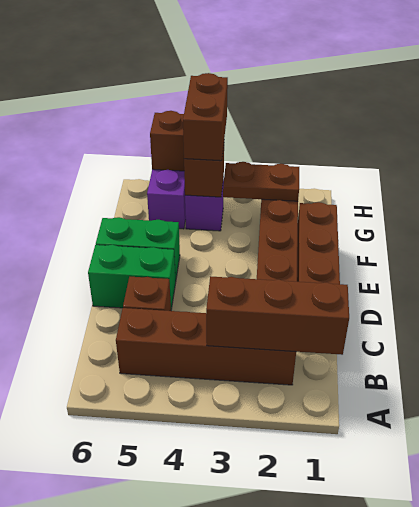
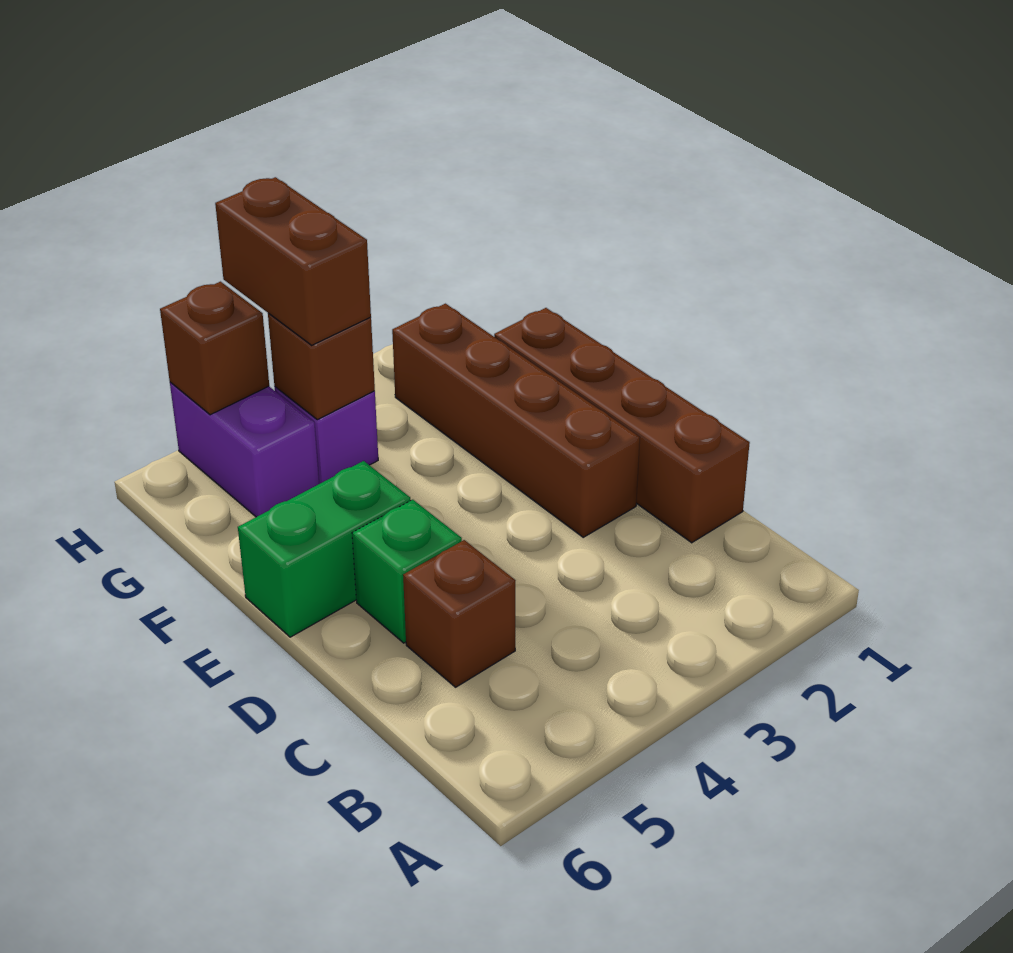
brown 1x3 brick [206,276,349,355] -> none
brown 1x4 brick [116,308,296,385] -> none
green 1x2 brick [88,245,176,309] -> green 1x1 brick [352,500,462,643]
brown 1x2 plate [223,162,299,201] -> none

